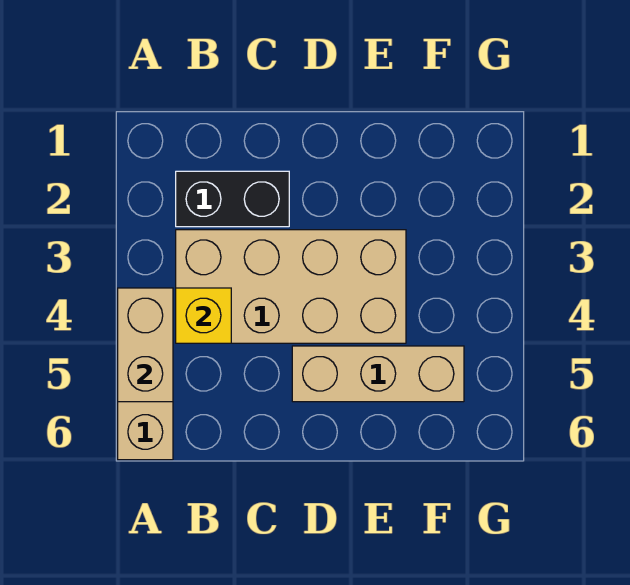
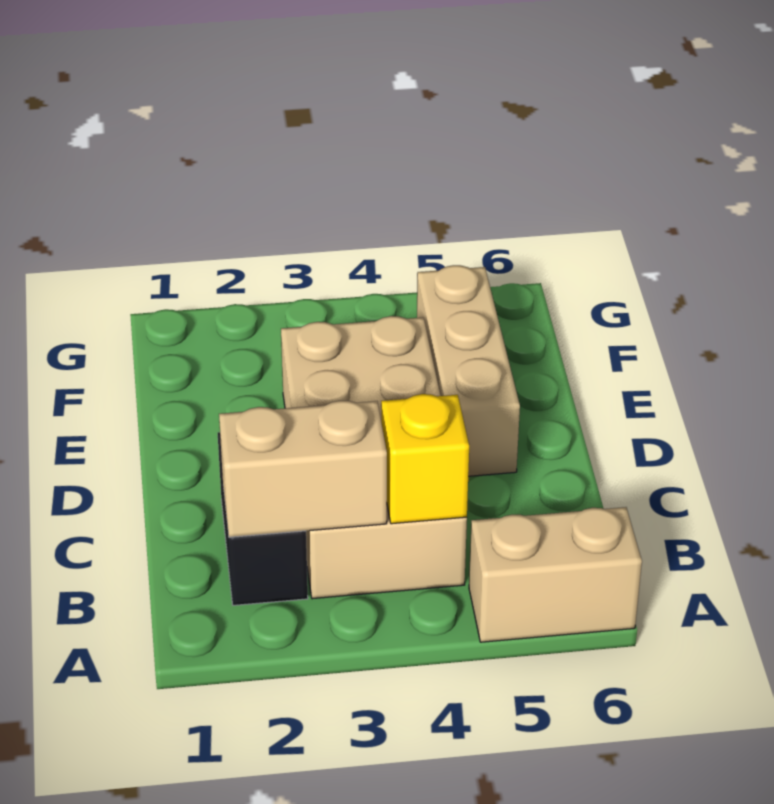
tan 1x2 brick [118,288,173,402] -> tan 1x2 brick moved to [219,401,387,537]

